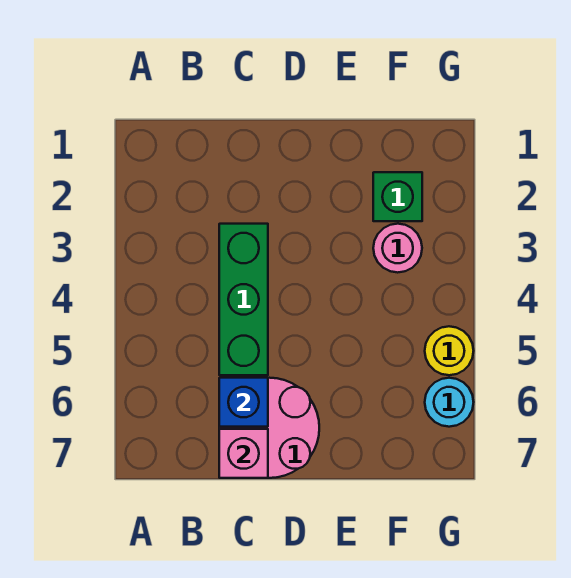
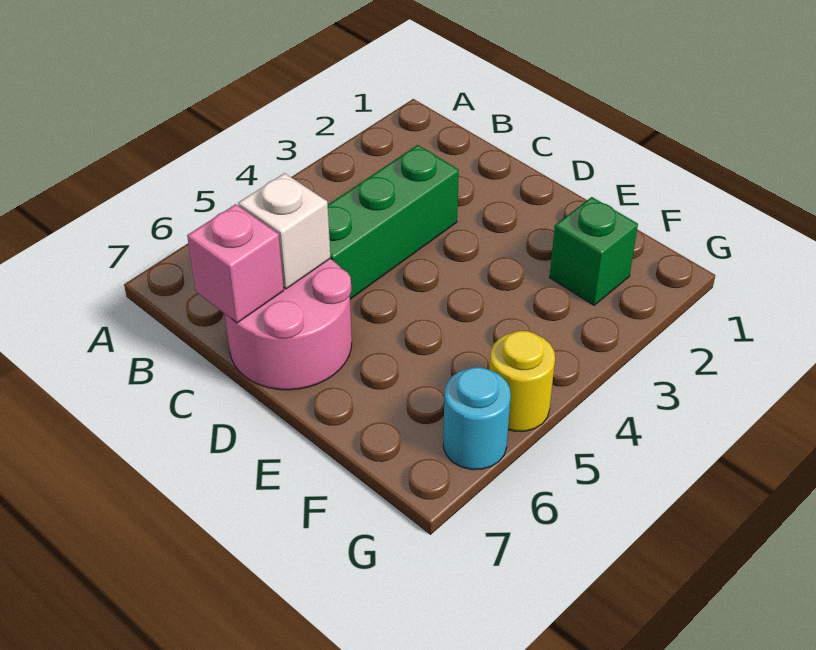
blue 1x1 brick [219,378,268,427] -> white 1x1 brick [238,173,330,289]
pink 1x1 round brick [373,224,422,273] -> none

